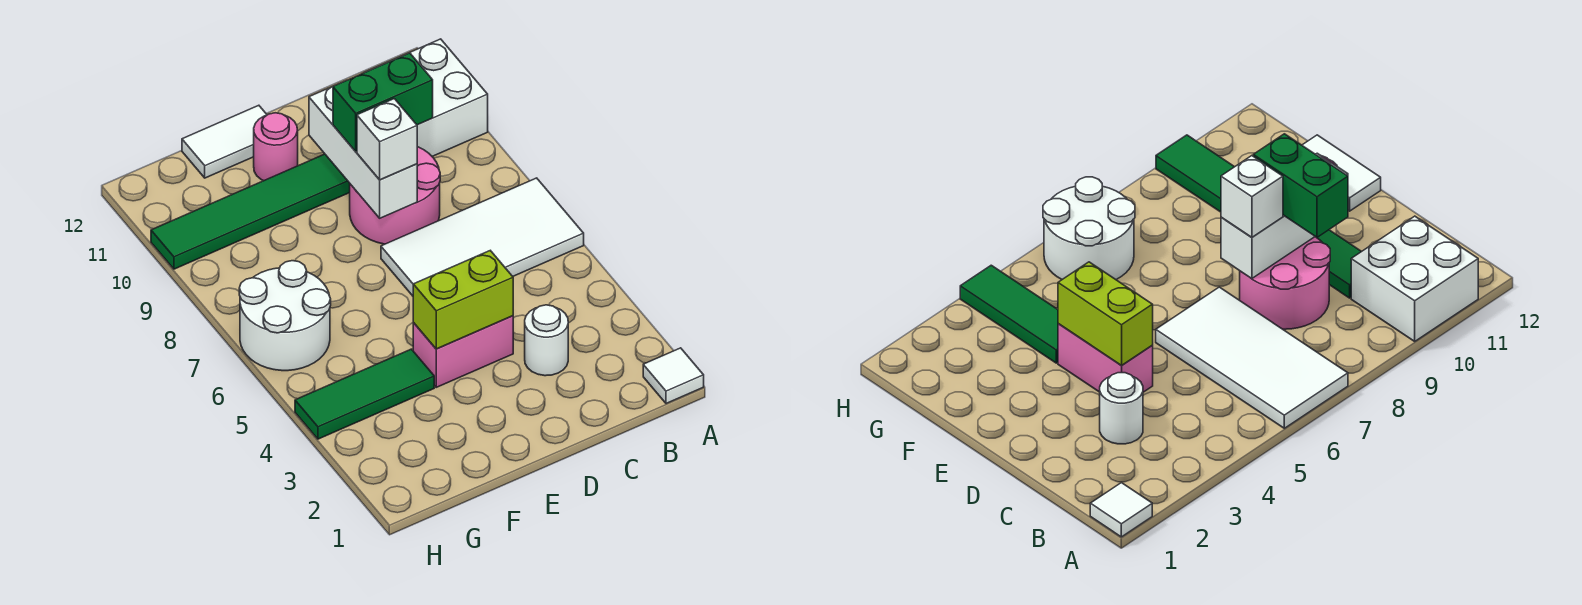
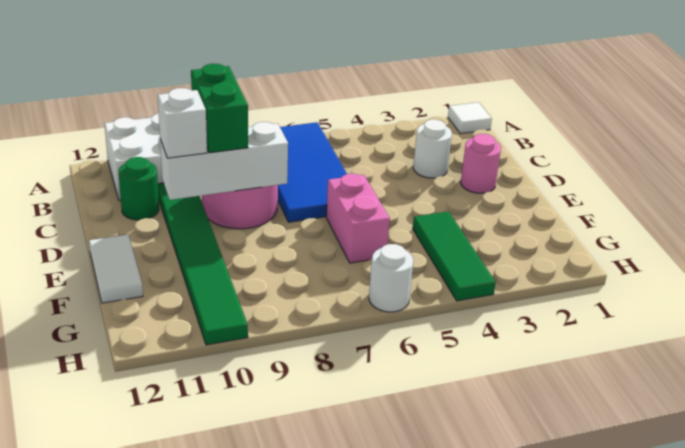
white 2x4 tile [381,178,584,296] -> blue 2x4 tile [278,122,347,222]
none -> green 1x1 round brick [119,157,159,220]
pink 1x2 brick [413,316,513,387] -> pink 1x2 brick moved to [326,173,390,263]
lime 1x2 brick [413,251,513,349] -> none
white 1x1 brick [357,99,417,180] -> white 1x1 brick moved to [158,88,207,158]
pink 1x1 round brick [254,113,298,181] -> pink 1x1 round brick moved to [461,134,501,193]
white 2x2 round brick [239,261,331,371] -> white 1x1 round brick [369,244,413,312]

